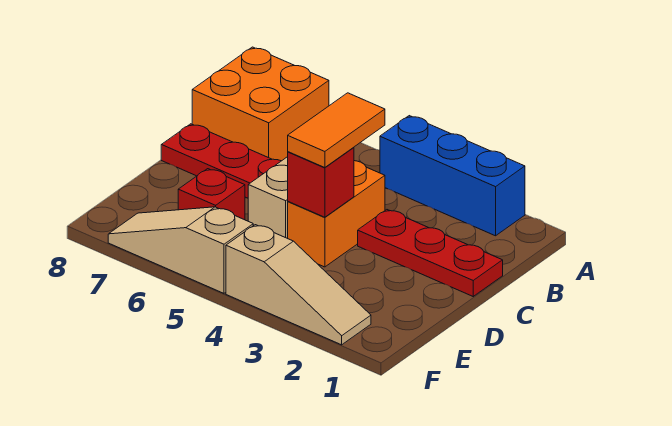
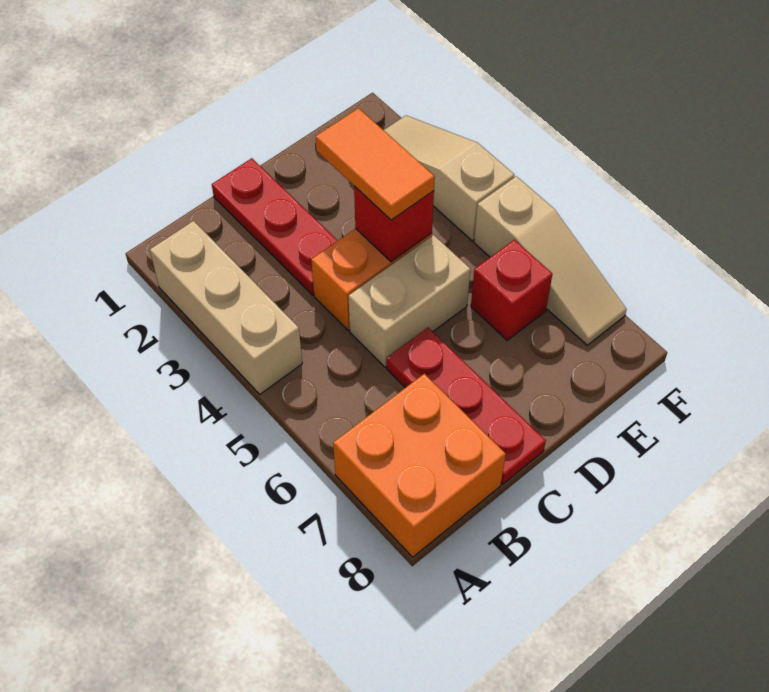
blue 1x3 brick [380,116,525,236] -> tan 1x3 brick [150,221,302,394]
orange 1x2 tile [288,93,385,168] -> orange 1x2 tile turned to [316,108,435,220]

